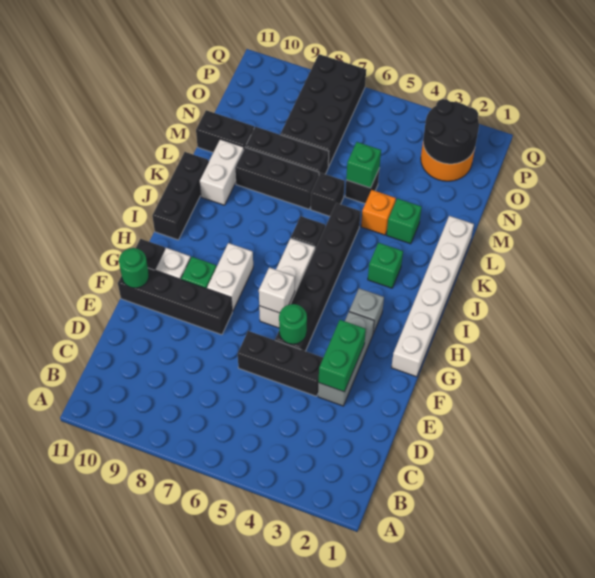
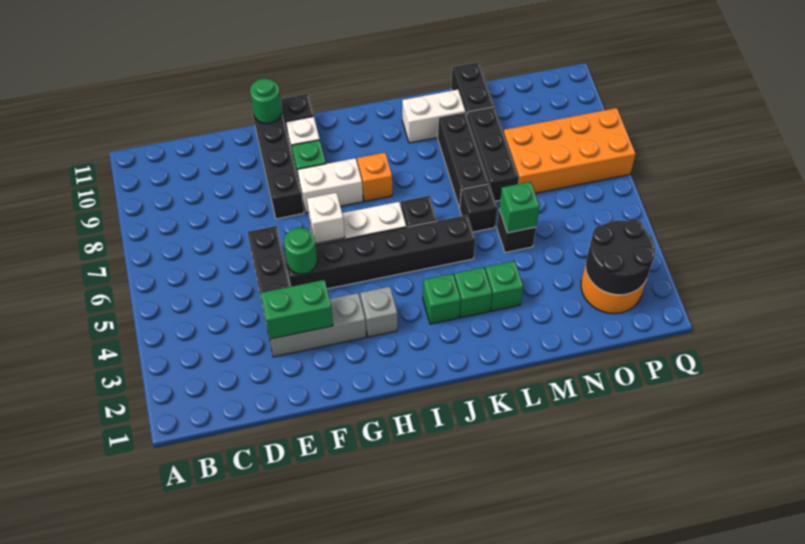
white 1x6 brick [391,216,474,377] -> none
black 1x3 brick [152,152,209,240] -> none
none -> green 1x1 brick [454,267,492,318]
orange 1x1 brick [361,190,396,235] -> orange 1x1 brick moved to [357,153,392,201]
black 2x4 brick [280,54,366,167] -> orange 2x4 brick [504,108,636,193]

